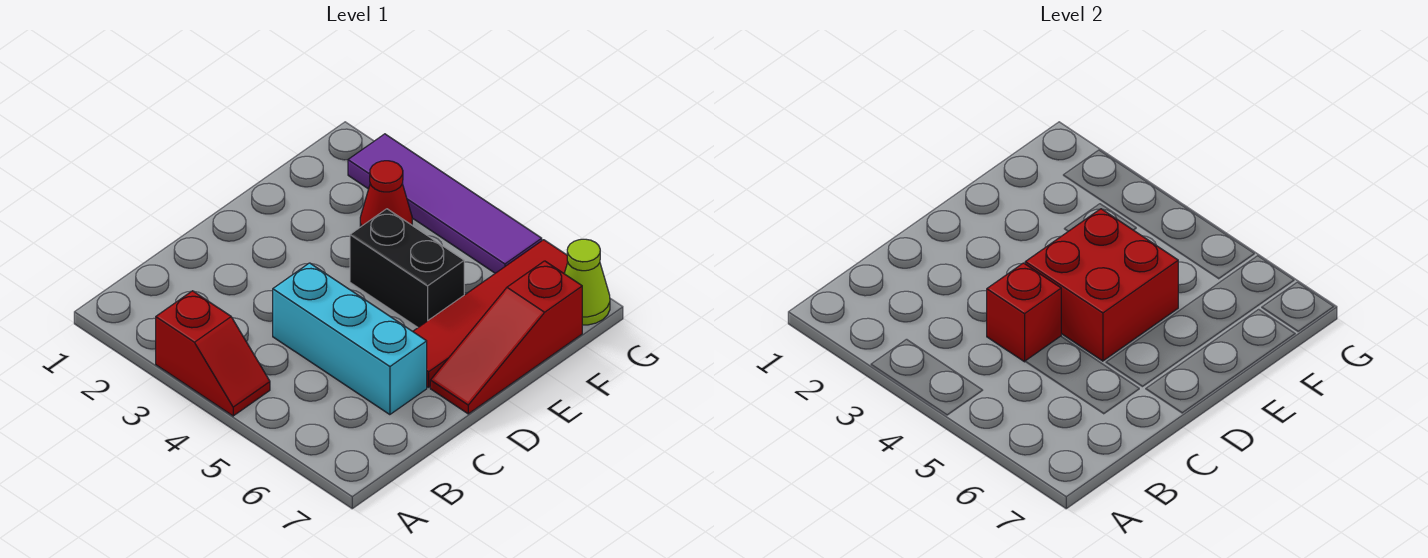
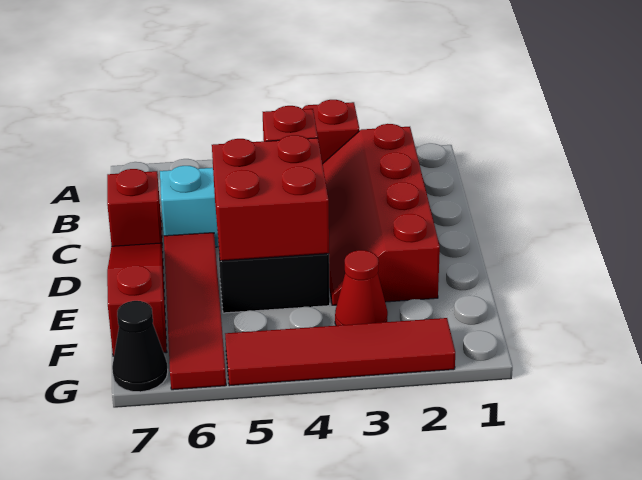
none -> red 2x4 slope [323,124,440,305]
none -> red 1x1 brick [107,169,162,246]
purple 1x4 tile [348,134,542,273] -> red 1x4 tile [225,318,455,386]
lime 1x1 cone [564,239,610,325] -> black 1x1 cone [112,301,168,392]

